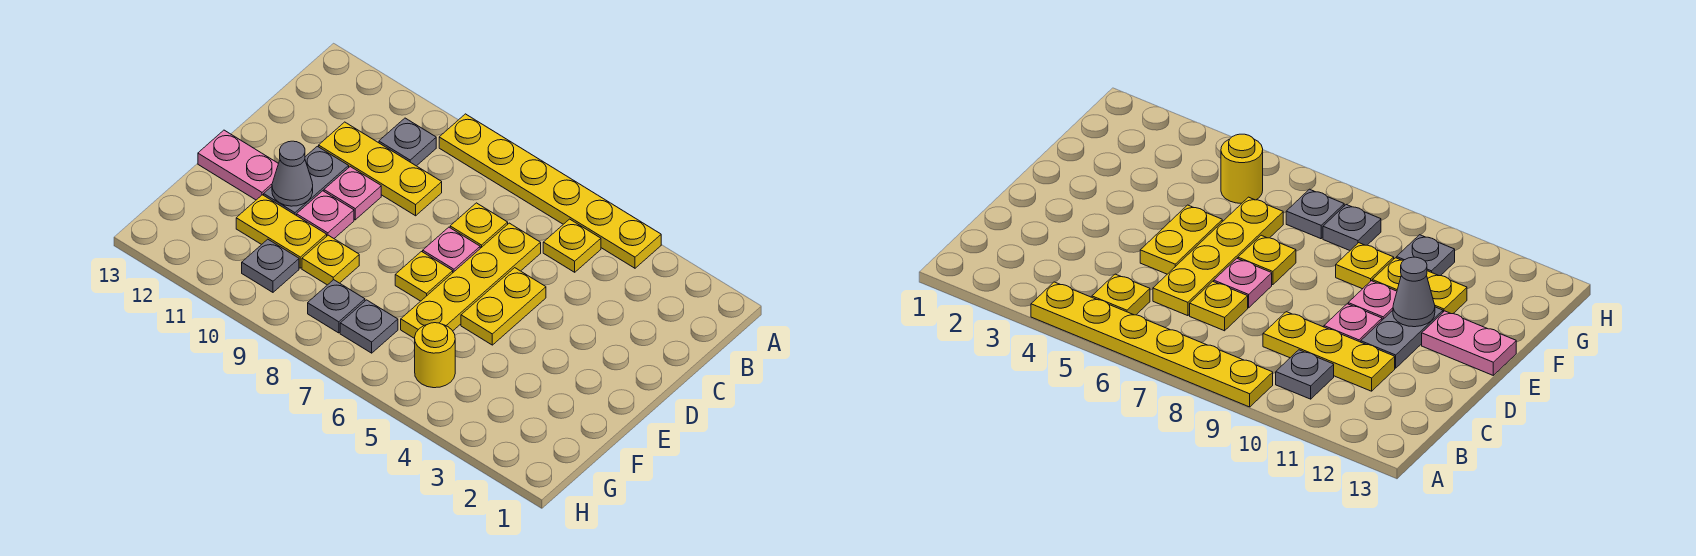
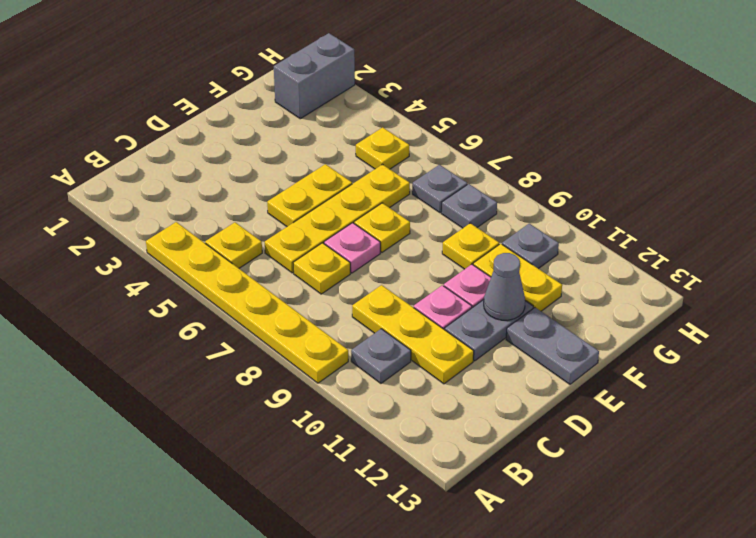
pink 1x2 plate [198,130,278,200] -> grey 1x2 plate [506,308,599,384]
none -> grey 1x2 brick [274,33,355,119]
yellow 1x1 round brick [415,323,455,388] -> yellow 1x1 plate [356,127,409,169]

